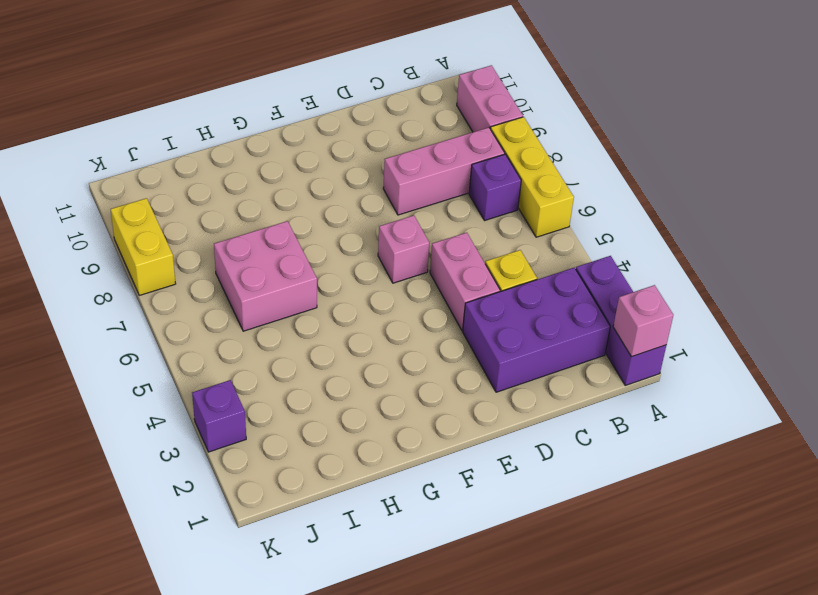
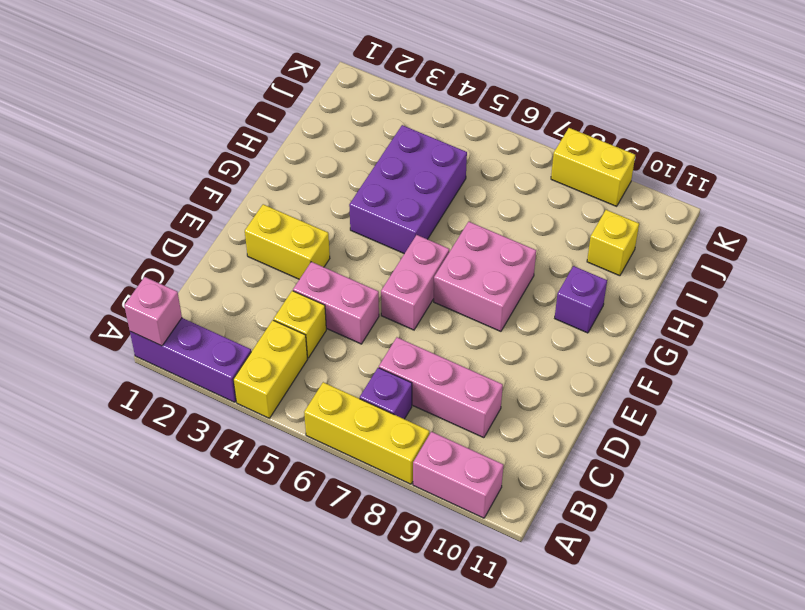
none -> yellow 1x2 brick [233,320,307,418]
purple 2x3 brick [463,268,610,392] -> purple 2x3 brick moved to [349,125,467,254]
pink 1x3 brick [383,127,505,215] -> pink 1x3 brick turned to [379,337,503,438]
none -> yellow 1x2 brick [245,204,330,279]
pink 1x1 brick [378,215,429,283] -> pink 1x2 brick [381,235,449,330]
pink 2x2 brick [214,221,317,331] -> pink 2x2 brick moved to [434,222,536,331]
none -> yellow 1x1 brick [587,210,639,276]
purple 1x1 brick [192,380,246,452] -> purple 1x1 brick moved to [555,266,607,333]

